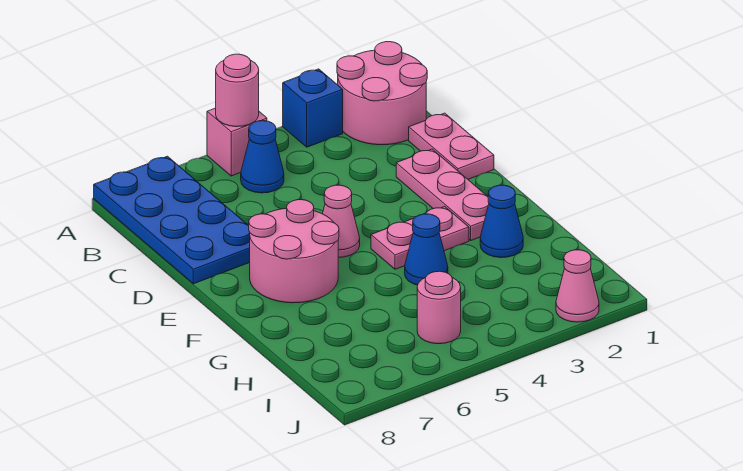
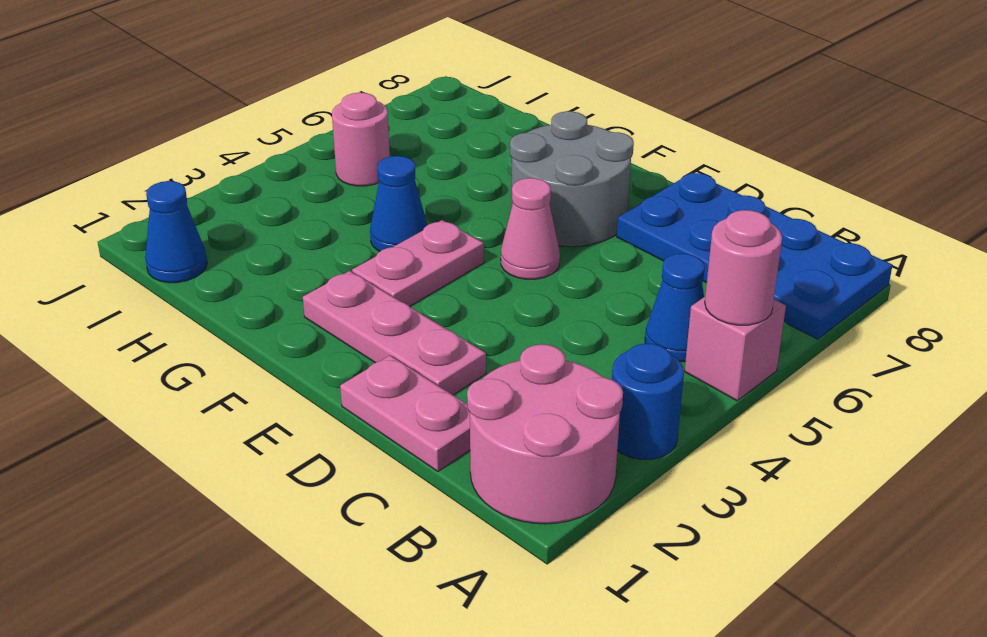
blue 1x1 brick [283,69,343,147] -> blue 1x1 round brick [612,343,684,459]
pink 2x2 round brick [249,200,339,303] -> grey 2x2 round brick [510,111,634,247]
blue 1x1 cone [480,185,523,258] -> blue 1x1 cone moved to [145,181,207,283]
pink 1x1 cone [556,250,599,322] -> none

